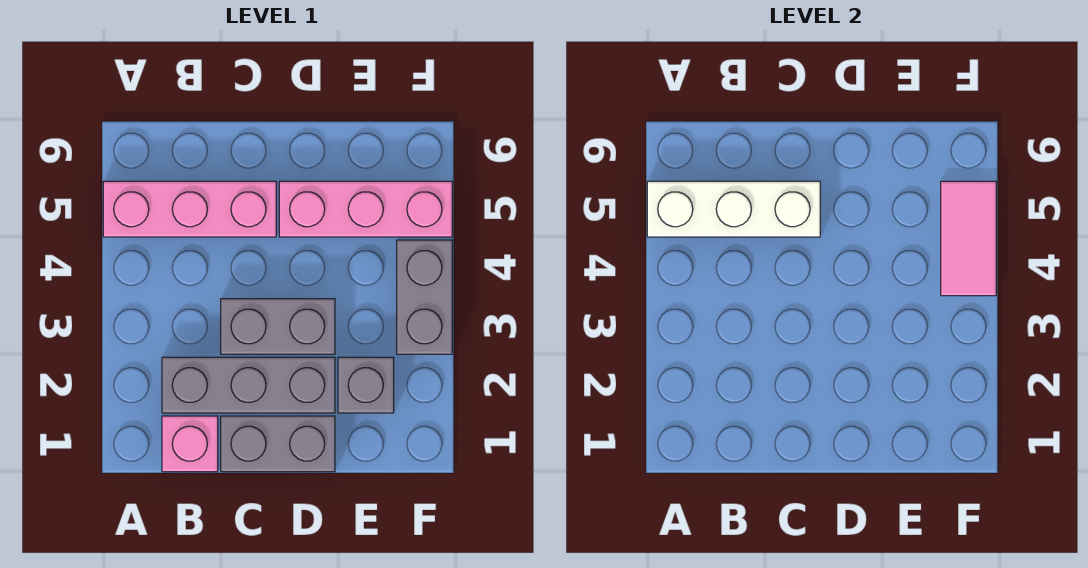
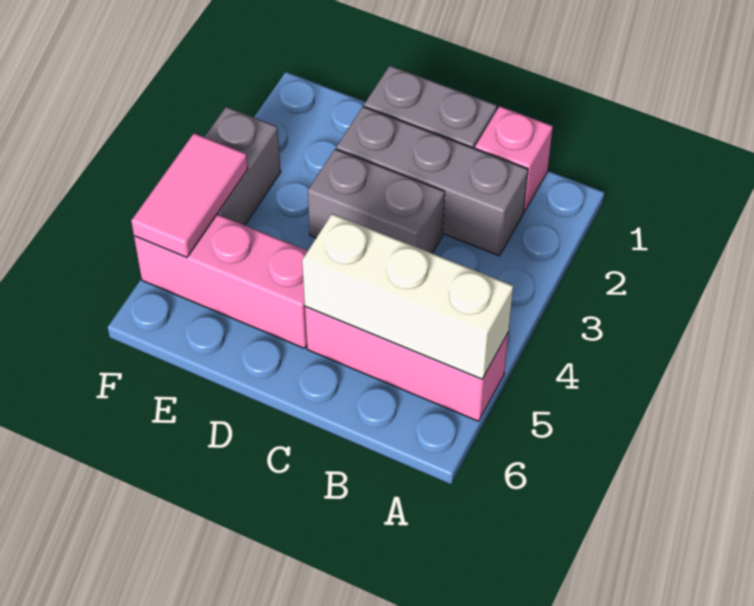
grey 1x1 brick [338,357,394,413] -> none

